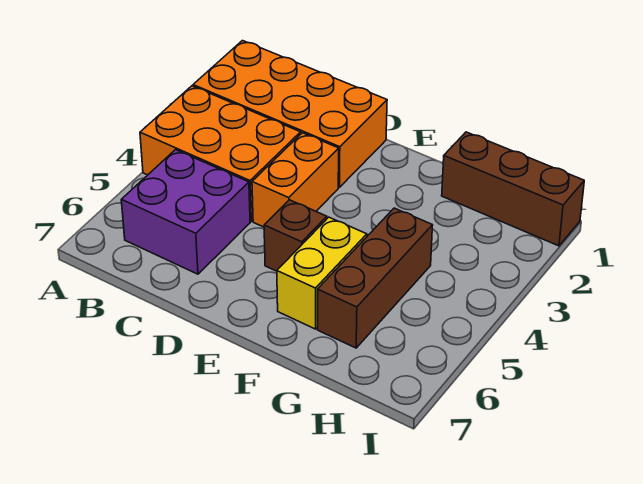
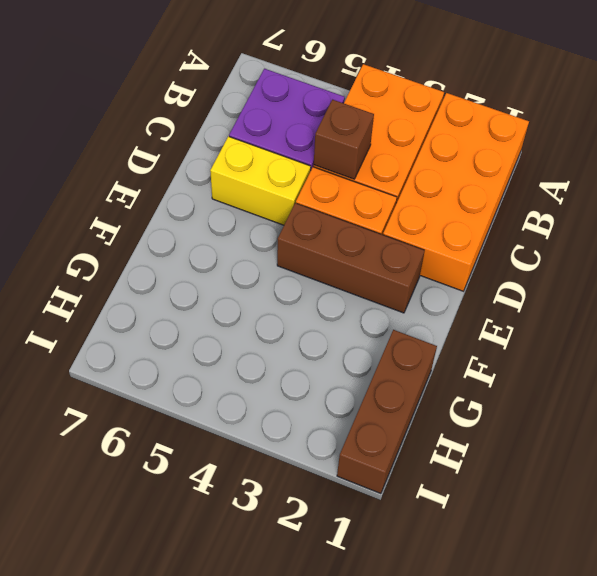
brown 1x1 brick [264,200,327,271] -> brown 1x1 brick moved to [314,100,374,179]
yellow 1x2 brick [277,217,367,329] -> yellow 1x2 brick moved to [210,136,311,225]
brown 1x3 brick [318,208,433,348] -> brown 1x3 brick moved to [277,203,425,313]

